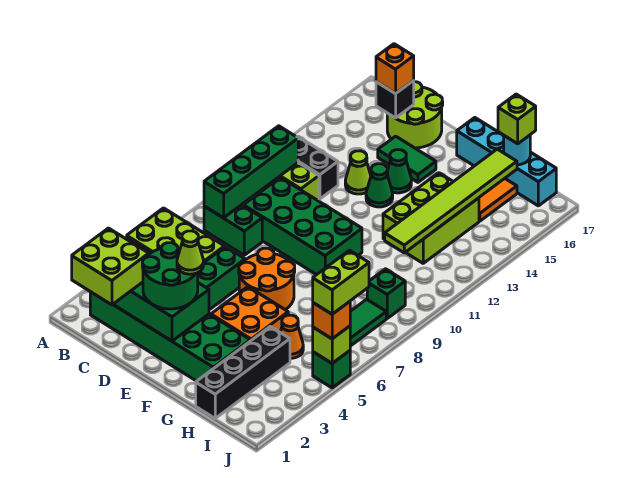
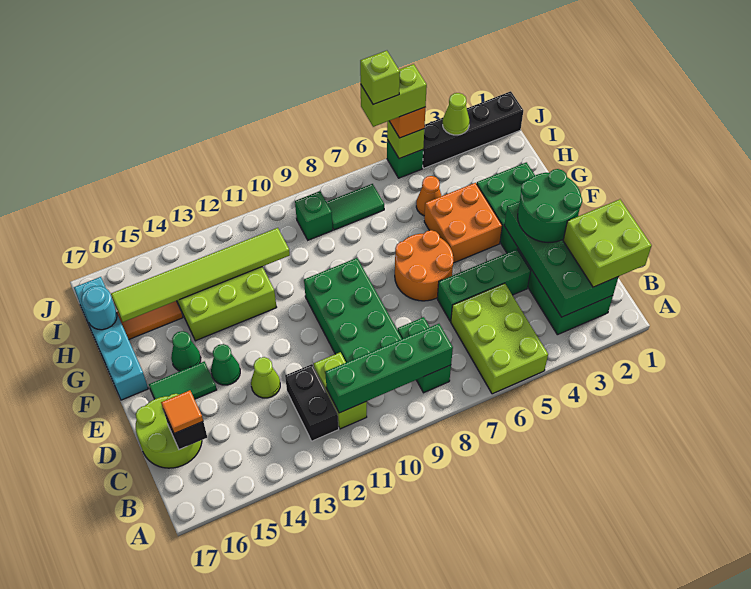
orange 1x1 brick [376,44,414,94] -> orange 1x1 tile [161,390,203,433]
green 1x2 tile [378,136,436,182] -> green 1x2 tile turned to [149,362,217,399]
lime 1x1 cone [177,231,203,274] -> lime 1x1 cone moved to [443,93,469,135]
green 1x1 cone [366,164,393,207] -> green 1x1 cone moved to [171,331,201,371]
black 1x4 brick [196,327,290,418] -> black 1x4 brick moved to [423,91,523,168]
lime 1x1 brick [498,94,536,144] -> lime 1x1 brick moved to [360,51,400,104]

